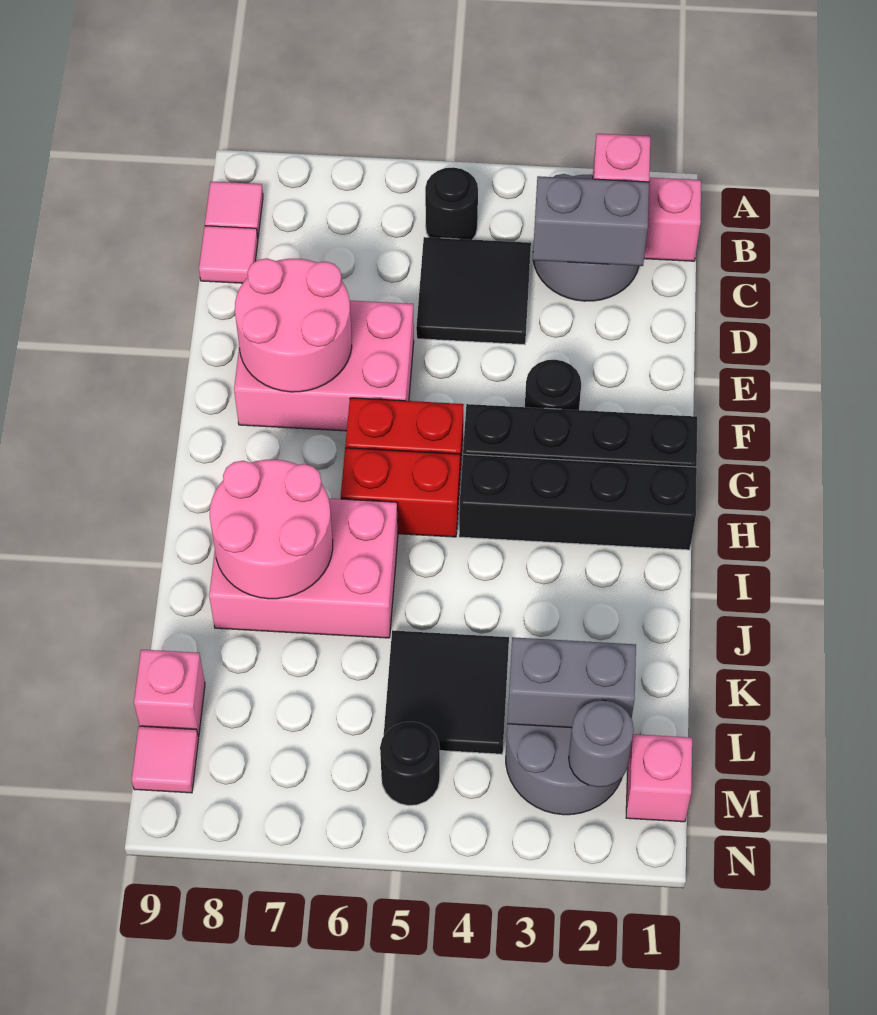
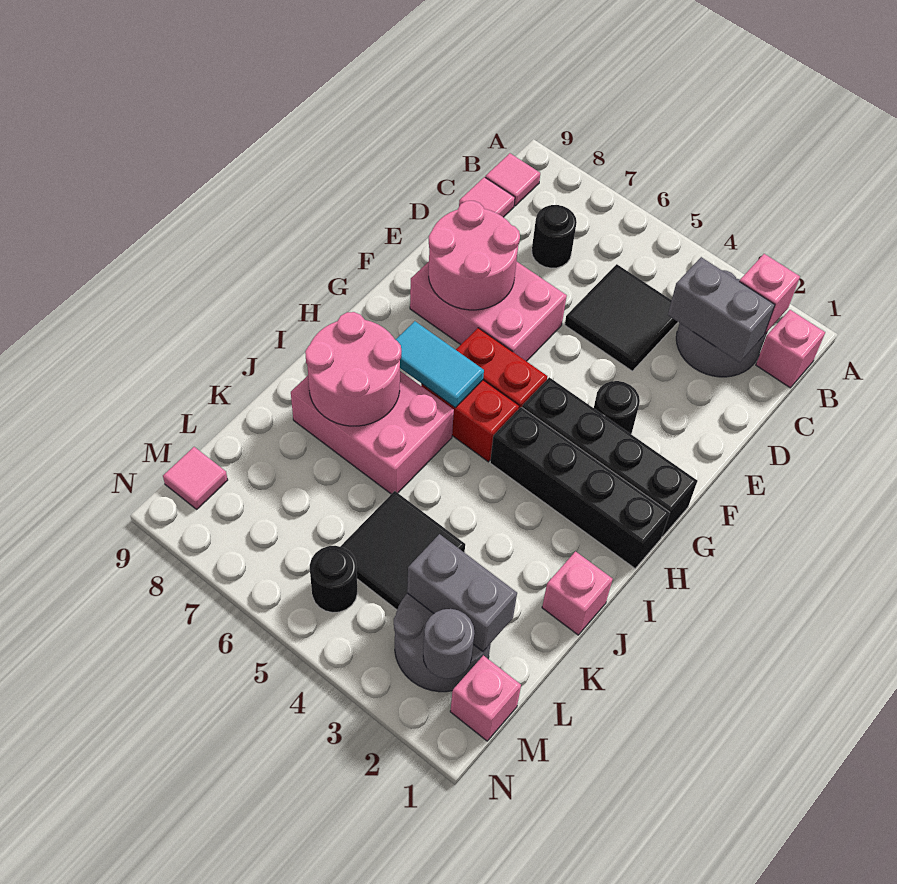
black 1x1 round brick [425,167,478,240] -> black 1x1 round brick moved to [532,205,577,268]
none -> cyan 1x2 tile [396,321,484,407]
pink 1x1 brick [134,650,205,737] -> pink 1x1 brick moved to [542,552,613,635]

